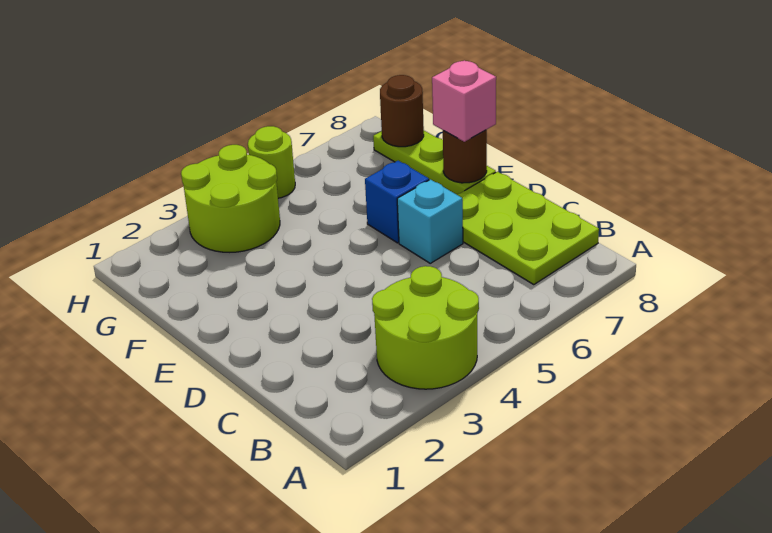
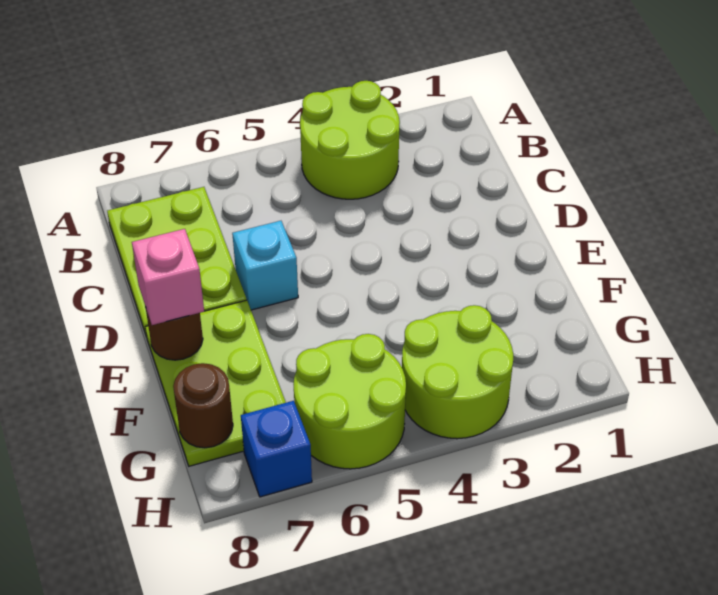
blue 1x1 brick [365,161,429,243] -> blue 1x1 brick moved to [241,401,312,497]
lime 1x3 plate [373,131,496,194] -> lime 2x3 plate [145,300,286,466]
lime 1x1 round brick [248,126,295,198] -> lime 2x2 round brick [293,334,406,469]

